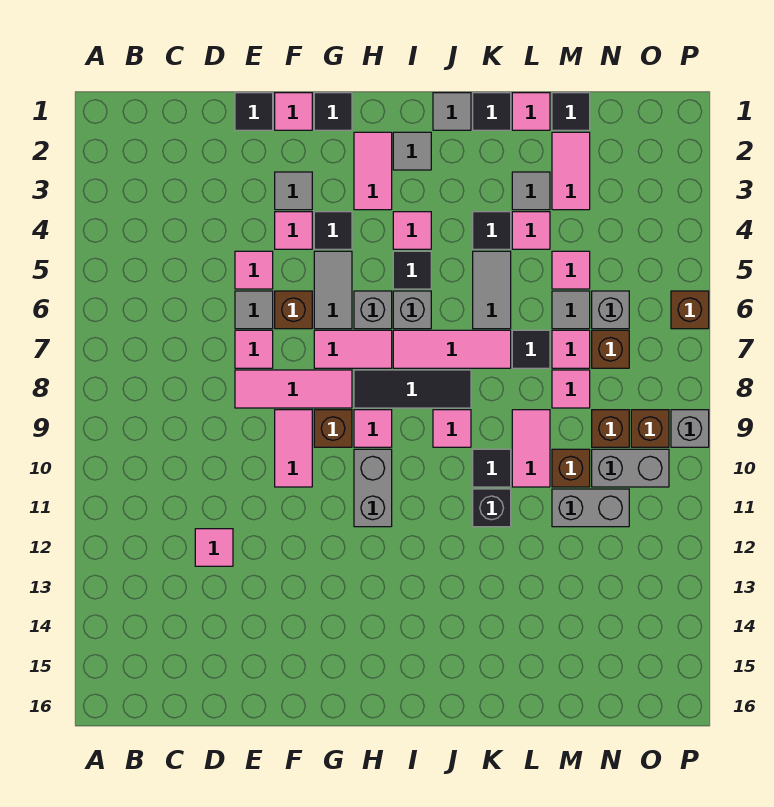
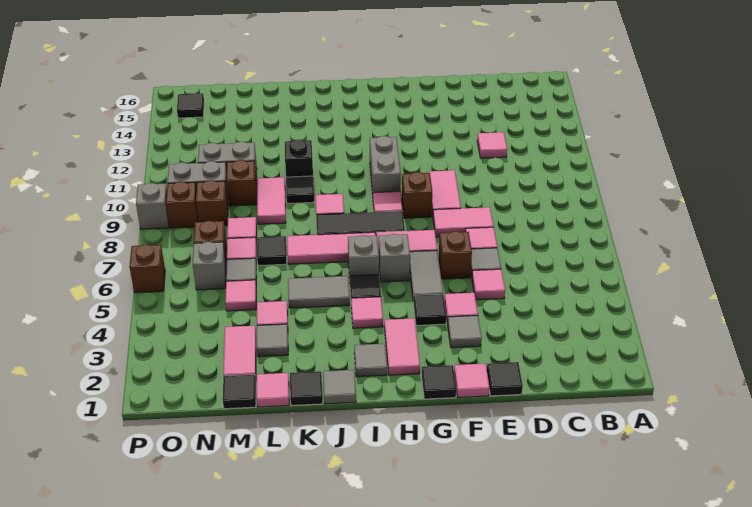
pink 1x3 tile [235,370,352,408] -> pink 1x2 tile [433,207,494,237]
black 1x1 tile [473,212,511,249] -> black 1x1 tile moved to [177,93,204,118]
grey 1x2 tile [473,251,511,329] -> grey 1x2 tile turned to [288,276,350,308]

